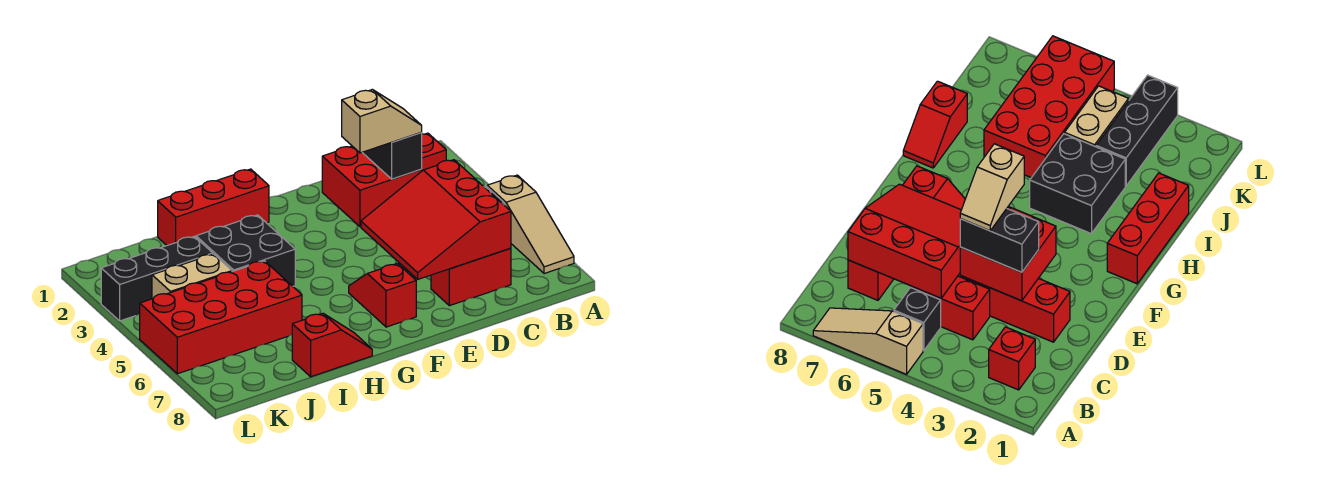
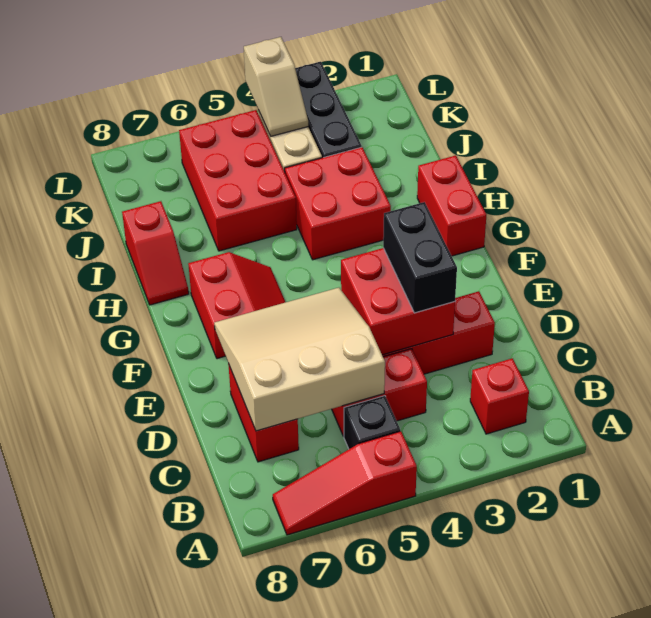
tan 1x3 slope [487,175,574,274] -> red 1x3 slope [273,431,417,535]
red 3x3 slope [361,160,511,279] -> tan 3x3 slope [214,288,385,431]
black 1x2 brick [362,133,422,179] -> black 1x2 brick turned to [383,202,457,313]
tan 1x2 slope [342,89,422,153] -> tan 1x2 slope moved to [244,37,308,136]
red 1x2 slope [349,263,416,327] -> red 2x2 slope [188,252,285,359]
red 1x3 brick [158,169,269,245] -> red 1x2 brick [417,156,486,256]
black 2x2 brick [196,215,295,286] -> red 2x2 brick [285,147,391,260]
red 2x4 brick [140,261,302,374] -> red 2x3 brick [179,110,297,251]

